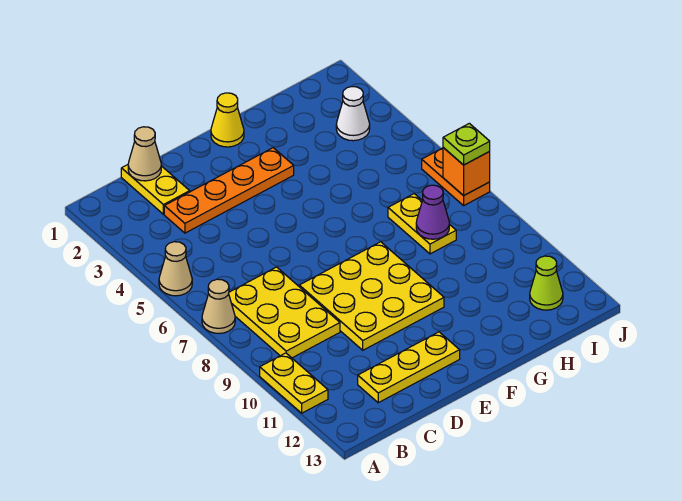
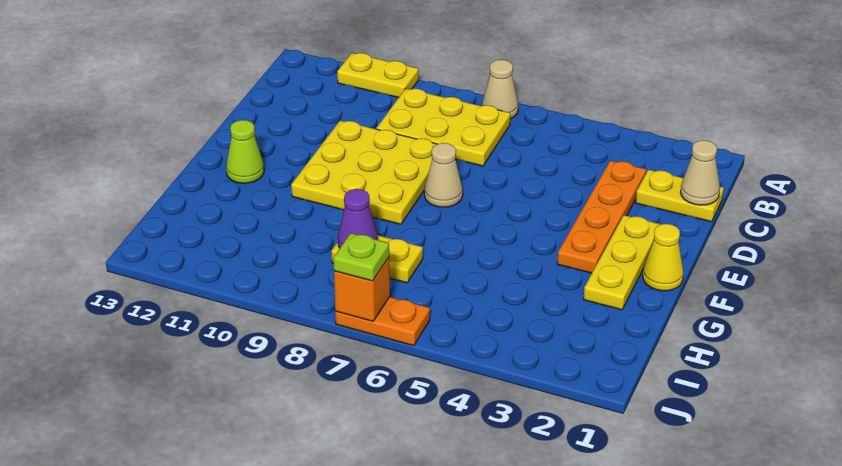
tan 1x1 cone [159,242,192,296] -> tan 1x1 cone moved to [424,143,463,207]
yellow 1x3 plate [358,332,460,403] -> yellow 1x3 plate moved to [584,215,661,310]
white 1x1 cone [336,87,370,141] -> none
lime 1x1 cone [530,256,563,310] -> lime 1x1 cone moved to [226,120,264,183]

